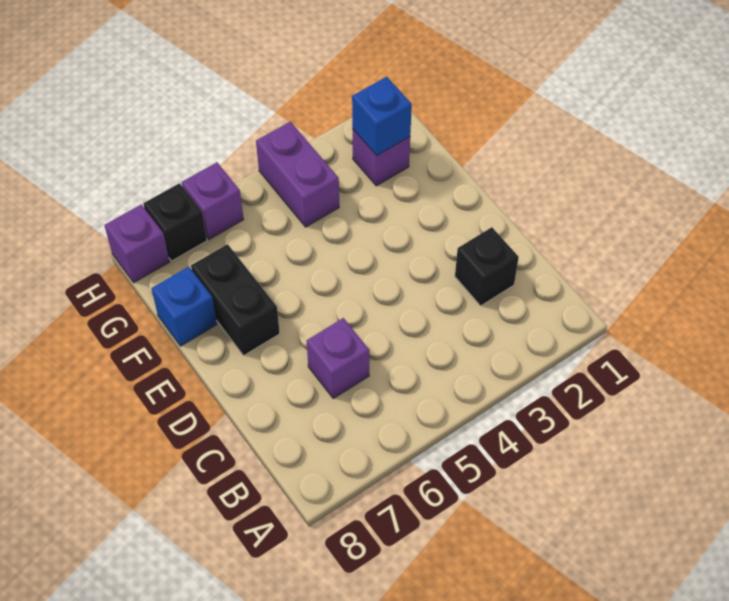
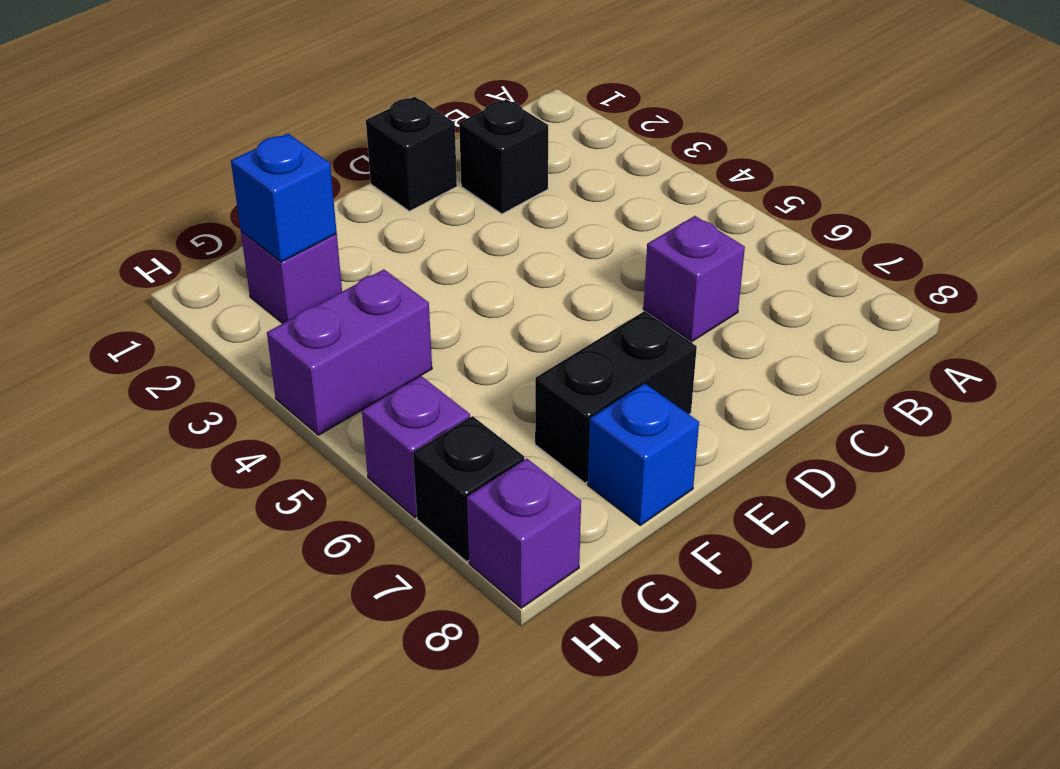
none -> black 1x1 brick [366,97,457,211]

